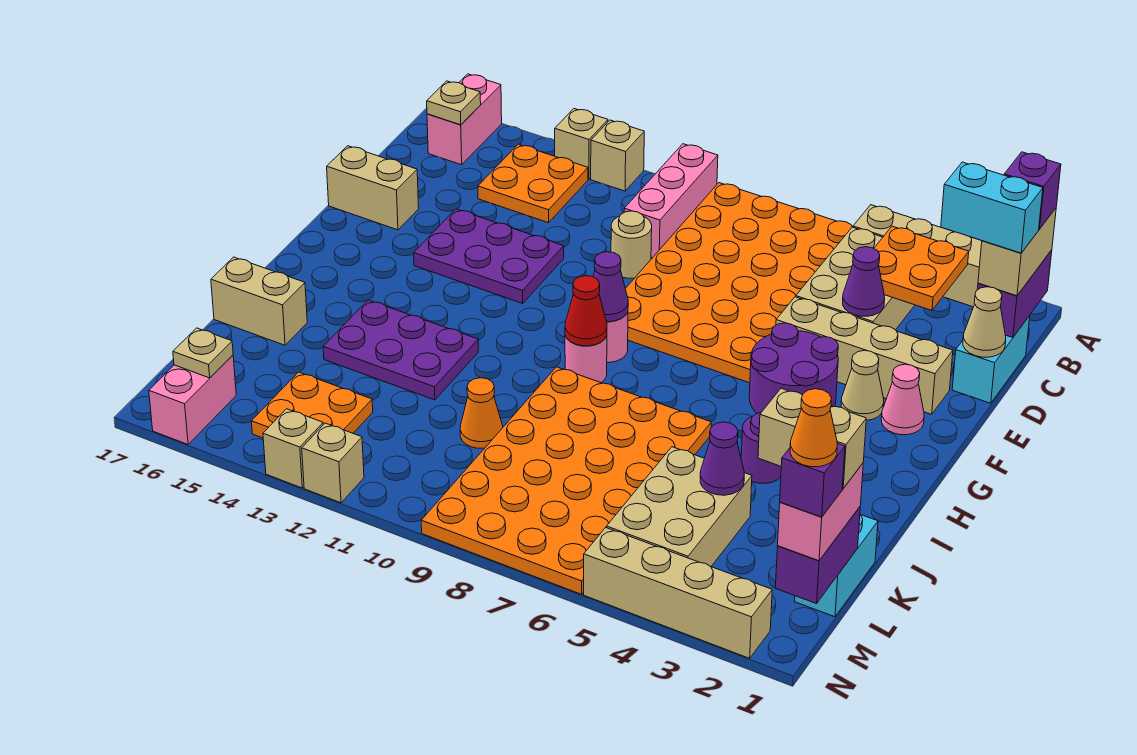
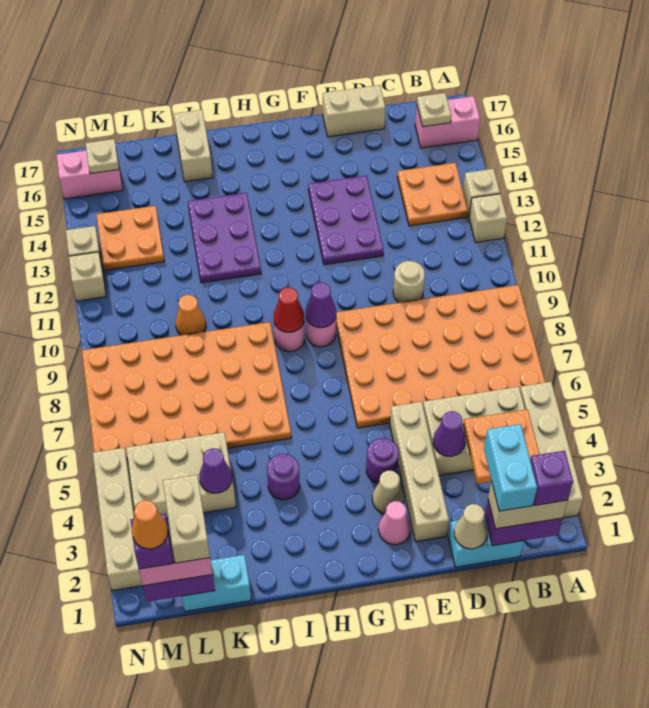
pink 1x3 brick [624,144,718,258] -> none
tan 1x2 brick [327,146,419,230] -> tan 1x2 brick turned to [323,85,385,137]
purple 2x2 round brick [749,323,838,413] -> purple 1x1 round brick [366,438,399,483]

